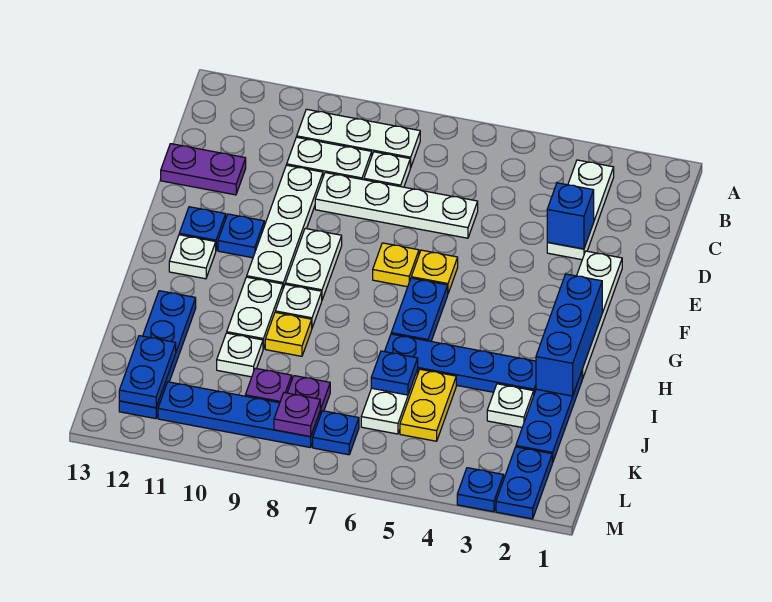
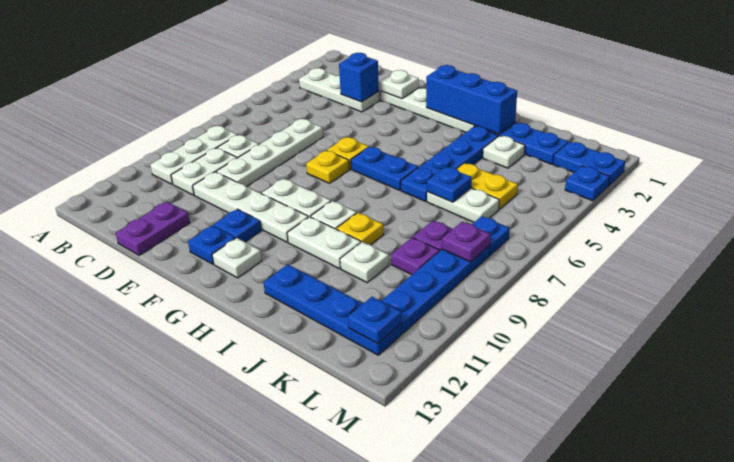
none -> white 1x1 plate [380,70,419,99]
blue 1x2 plate [119,336,176,408] -> blue 1x1 plate [348,297,402,344]

